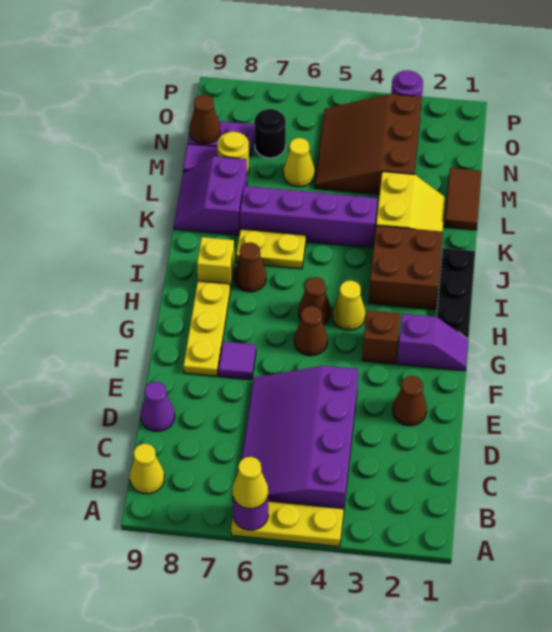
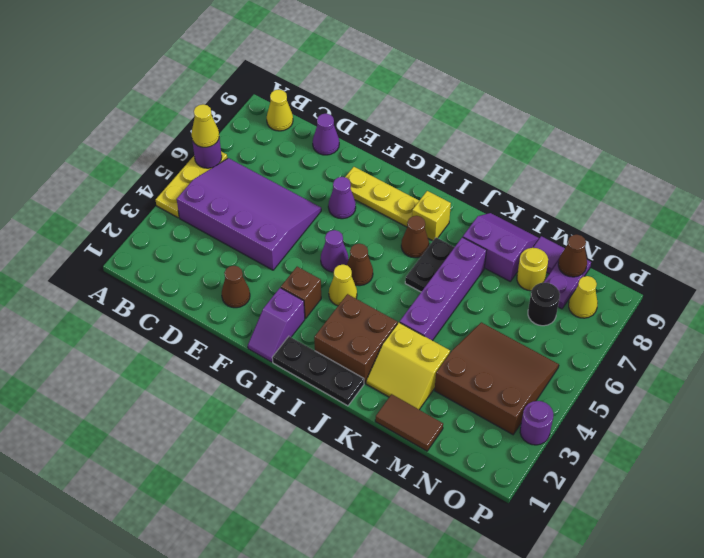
purple 1x1 tile [218,341,256,380] -> purple 1x1 cone [328,177,356,219]
brown 1x1 cone [294,306,328,356] -> purple 1x1 cone [321,230,348,272]
yellow 1x2 plate [236,229,306,269] -> black 1x2 plate [405,238,454,292]
yellow 1x1 cone [283,138,315,187] -> yellow 1x1 cone moved to [569,276,598,318]

